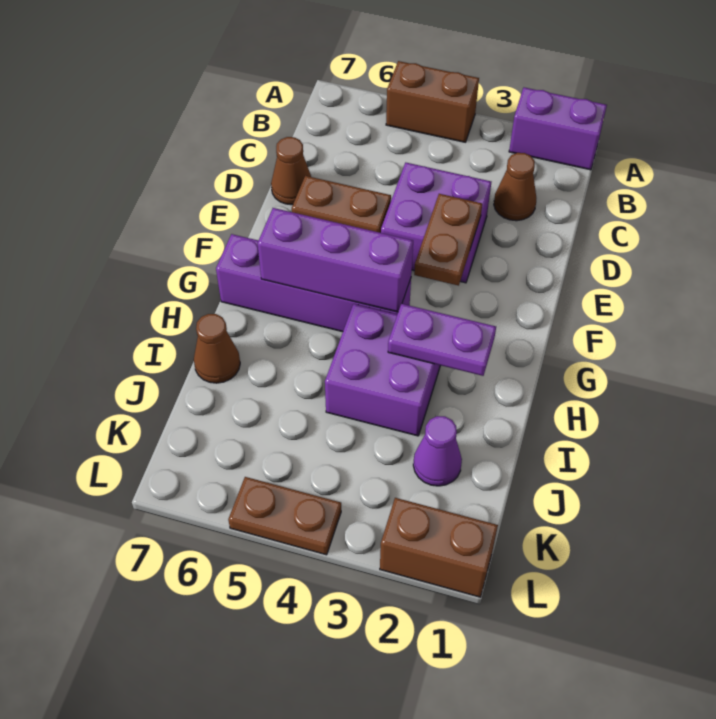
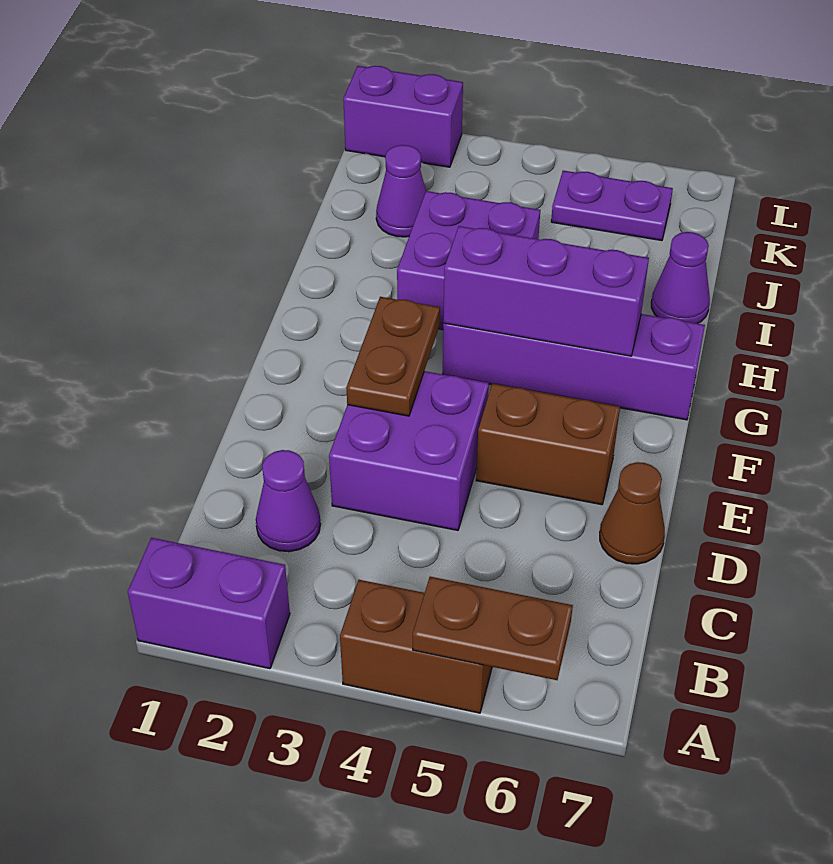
brown 1x1 cone [494,153,536,221] -> purple 1x1 cone [256,450,321,552]
purple 1x2 plate [388,304,496,376] -> purple 1x2 plate moved to [551,171,673,241]
brown 1x1 cone [194,314,240,383] -> purple 1x1 cone [651,232,710,324]
brown 1x2 brick [380,498,498,597] -> purple 1x2 brick [343,66,463,167]
brown 1x2 plate [228,477,341,555] -> brown 1x2 plate moved to [413,577,573,680]

